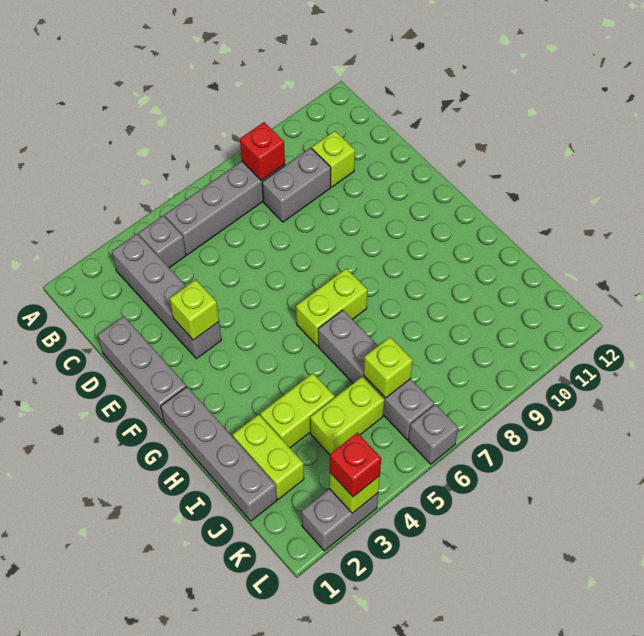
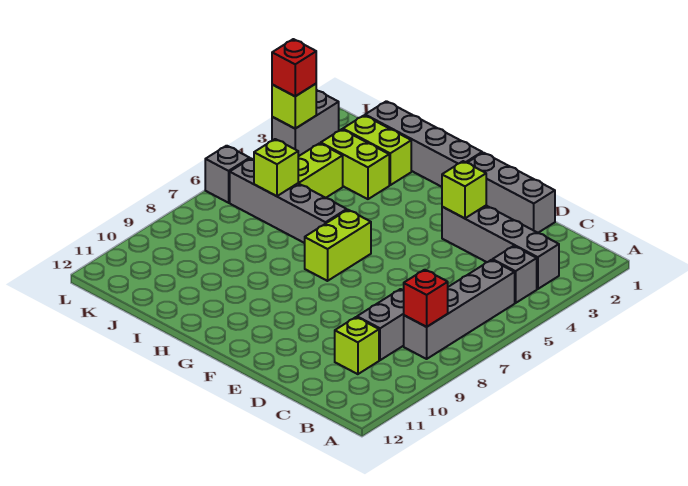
lime 1x2 brick [260,373,335,448] -> lime 1x2 brick turned to [321,129,389,199]

